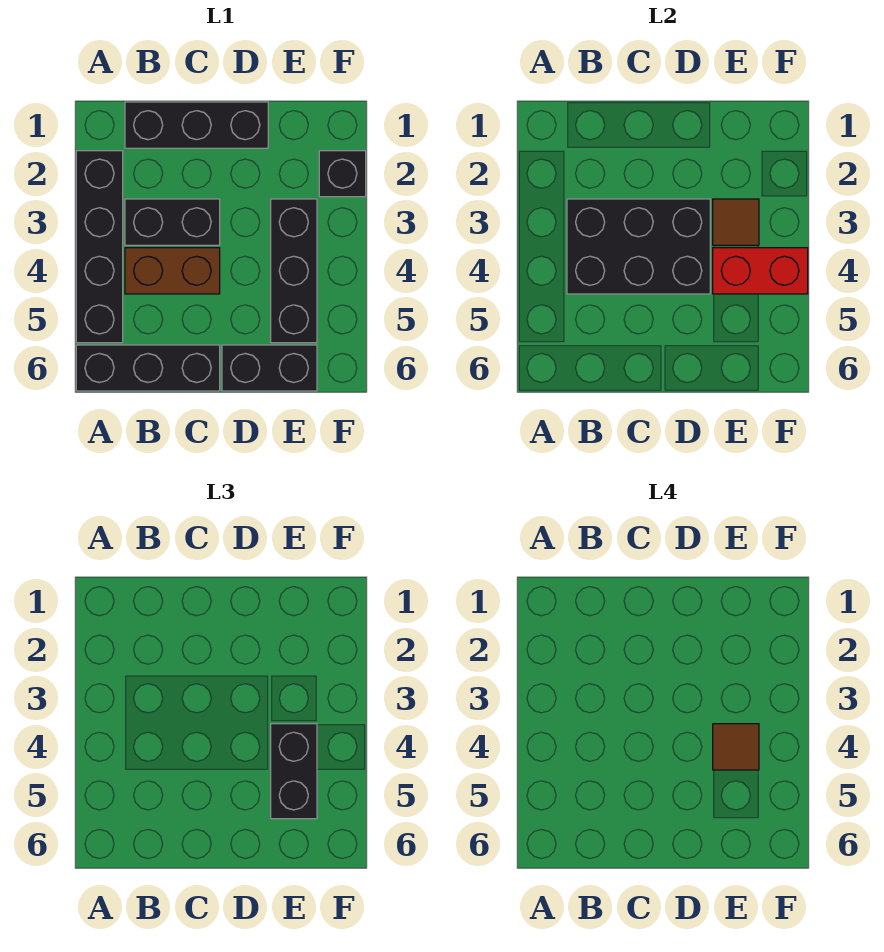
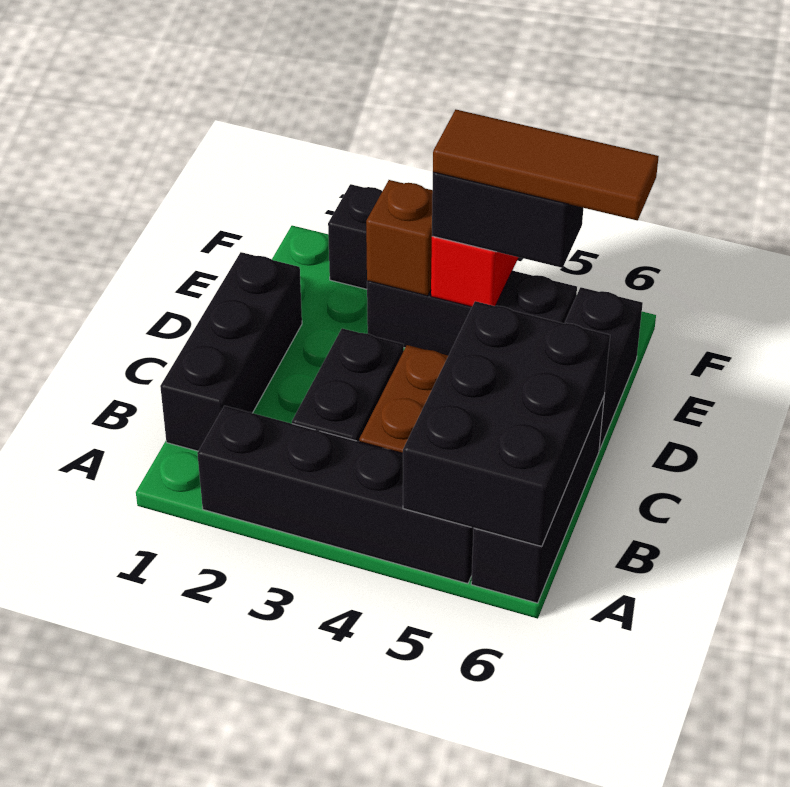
black 2x3 brick [567,199,710,294] -> black 2x3 brick moved to [403,301,610,547]
brown 1x1 tile [713,199,759,245] -> brown 1x1 brick [366,180,433,296]
brown 1x1 tile [713,724,759,770] -> brown 1x3 tile [433,110,659,220]

